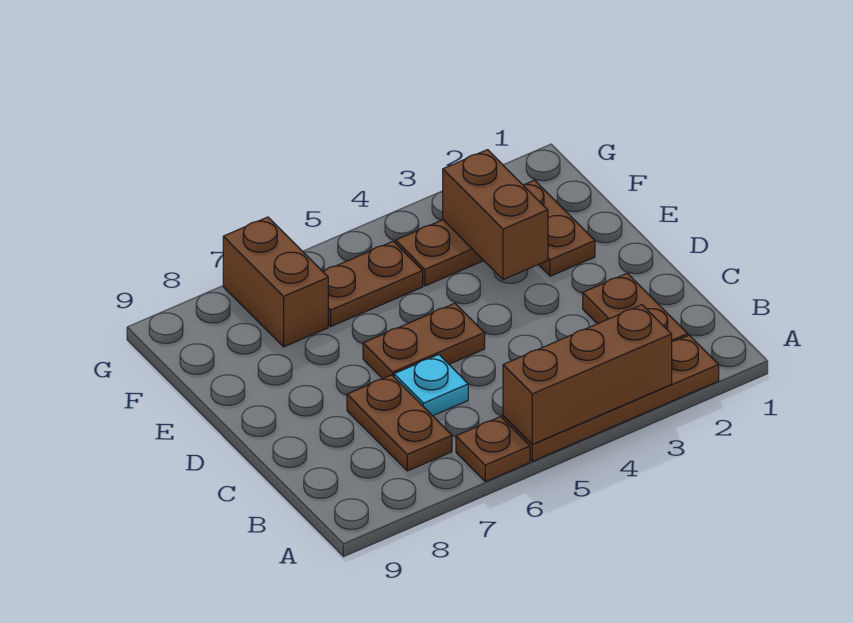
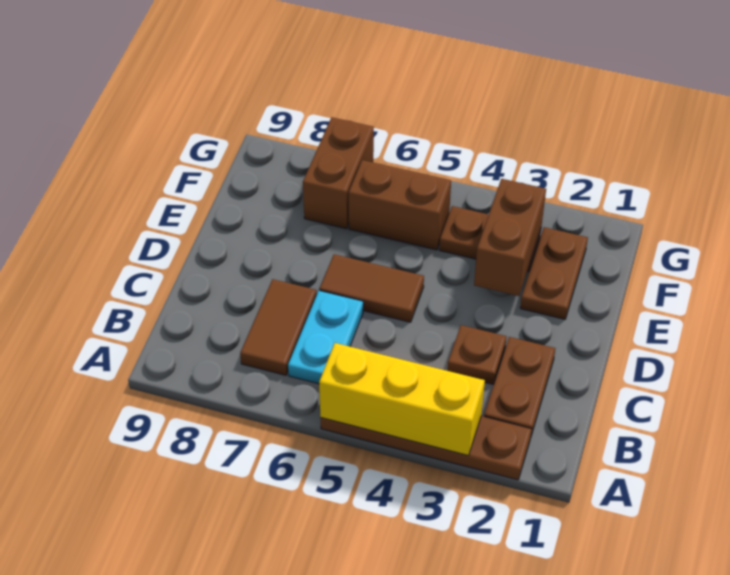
brown 1x3 brick [503,305,672,444] -> yellow 1x3 brick [319,343,485,455]
brown 1x1 plate [456,417,530,482] -> brown 1x1 plate moved to [448,325,507,385]
brown 1x2 plate [347,375,452,471] -> brown 1x2 tile [240,279,317,375]
cyan 1x1 plate [394,355,468,416] -> cyan 1x2 plate [288,290,363,384]
brown 1x2 plate [363,303,485,379] -> brown 1x2 tile [319,254,424,322]
brown 1x2 plate [323,241,423,326] -> brown 1x2 brick [349,160,451,250]

